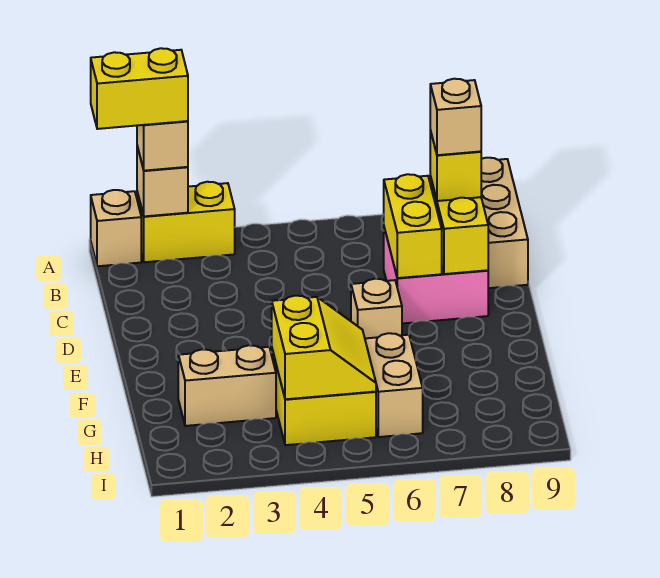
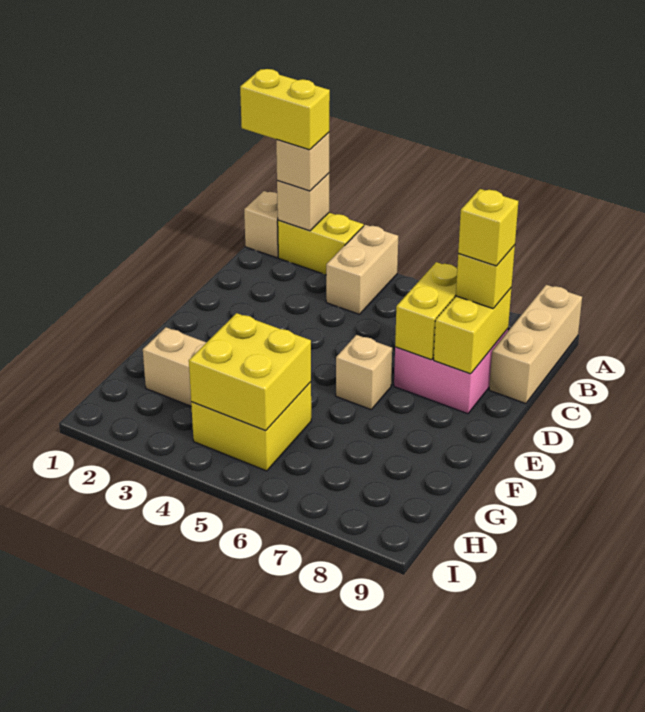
tan 1x1 brick [430,79,481,155] -> yellow 1x1 brick [458,189,518,266]
yellow 2x2 slope [272,296,376,399] -> yellow 2x2 brick [189,313,311,430]
tan 1x2 brick [365,333,423,437] -> tan 1x2 brick moved to [326,225,398,314]

